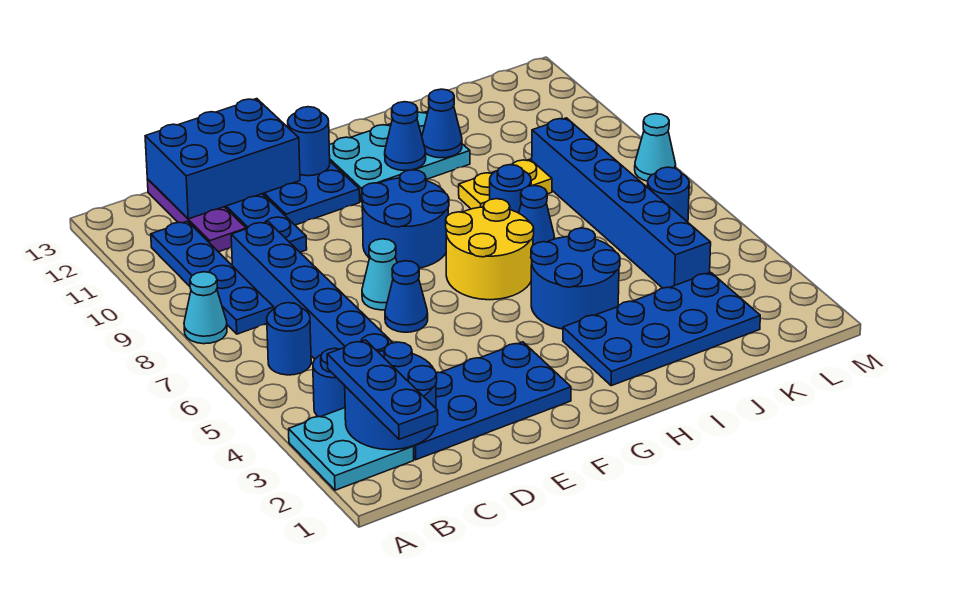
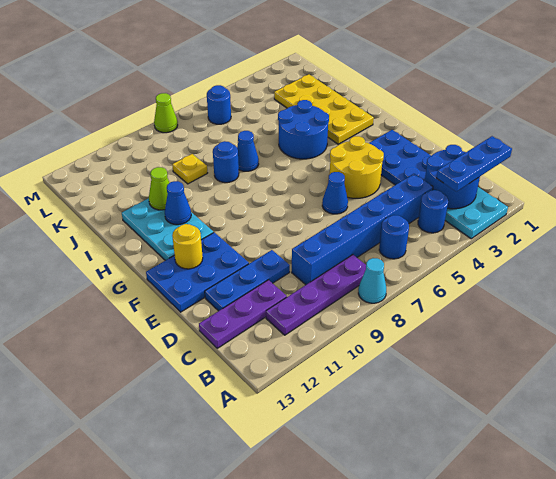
blue 1x4 plate [151,221,274,334] -> purple 1x4 plate [266,255,366,335]
blue 2x3 brick [145,99,300,219] -> none
cyan 1x1 cone [362,239,397,310] -> none
blue 2x2 round brick [362,170,449,268] -> none
blue 1x1 round brick [288,107,330,176] -> yellow 1x1 round brick [172,224,203,269]
yellow 2x2 round brick [446,199,534,300] -> yellow 2x2 round brick moved to [330,136,384,198]
blue 2x4 plate [563,272,760,386] -> yellow 2x4 plate [274,74,374,144]
yellow 1x2 plate [459,159,552,209] -> yellow 1x1 plate [172,154,207,184]
blue 1x1 cone [422,89,462,158] -> lime 1x1 cone [149,167,169,210]
blue 1x6 brick [532,118,711,288] -> none
cyan 1x1 cone [635,114,676,181] -> lime 1x1 cone [154,93,178,133]

